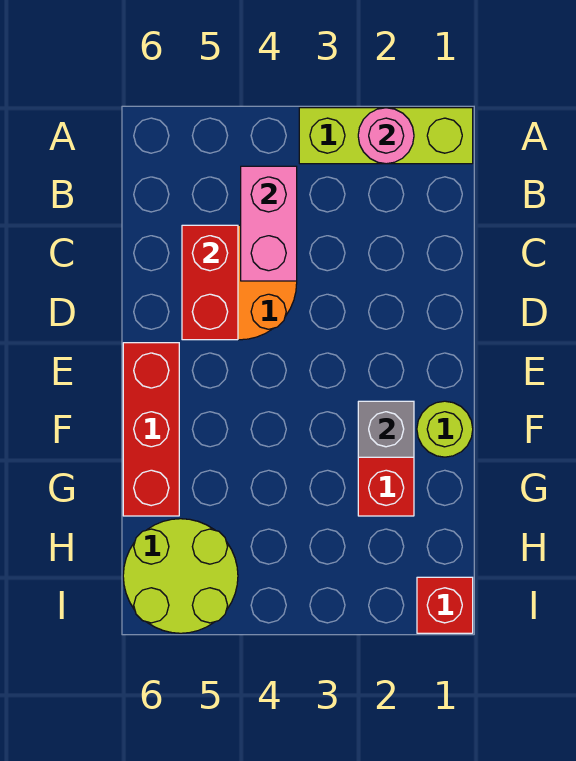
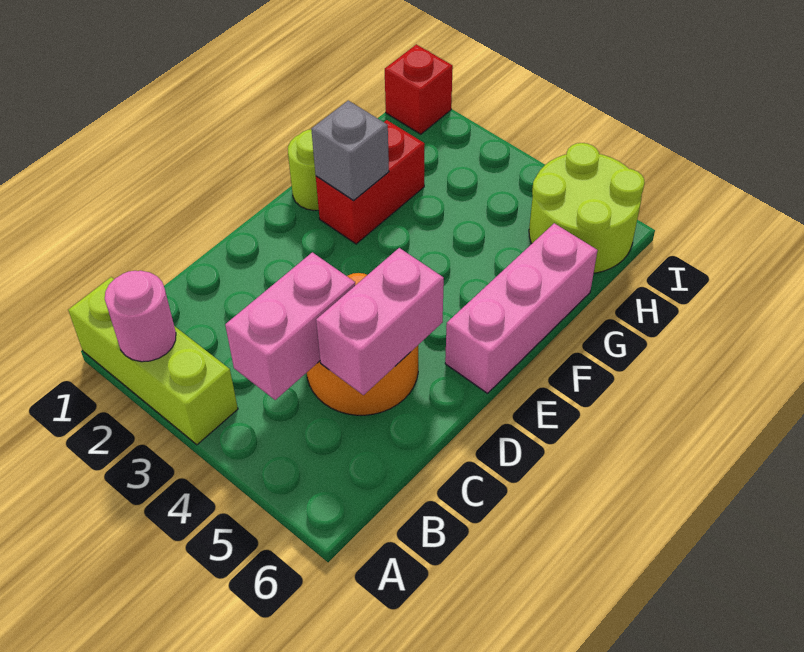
red 1x2 brick [182,225,238,340] -> pink 1x2 brick [316,248,444,395]
red 1x3 brick [123,343,179,516] -> pink 1x3 brick [445,223,598,393]

